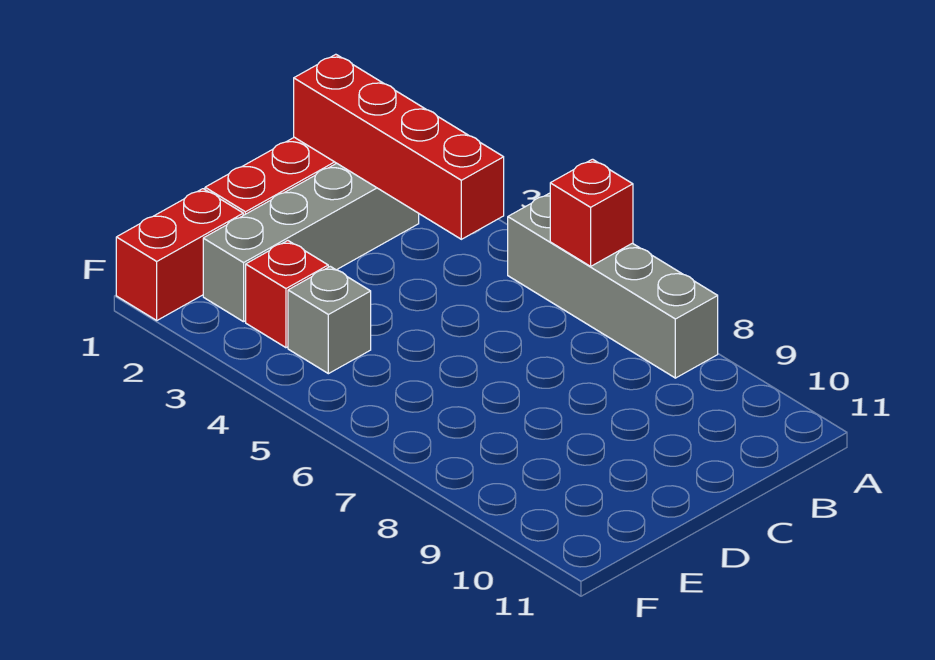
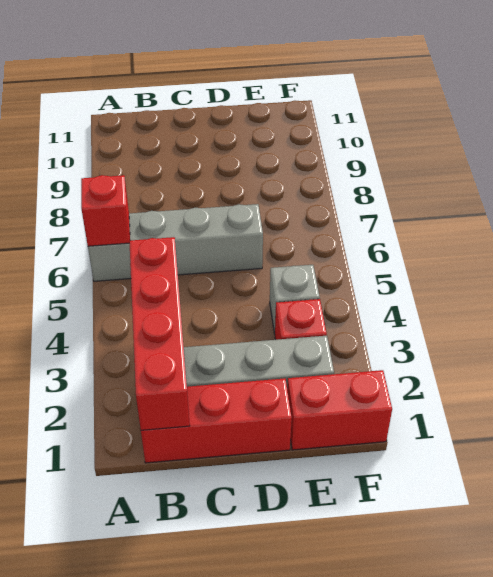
grey 1x4 brick [508,193,718,378] -> grey 1x4 brick turned to [88,204,263,281]

